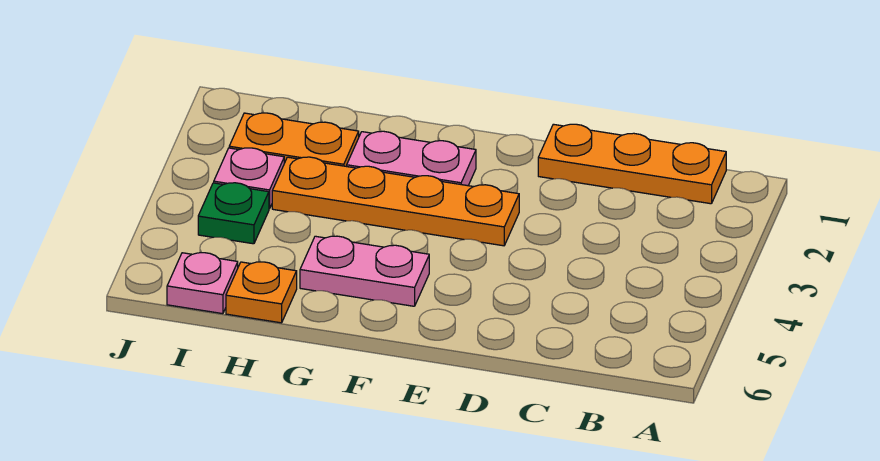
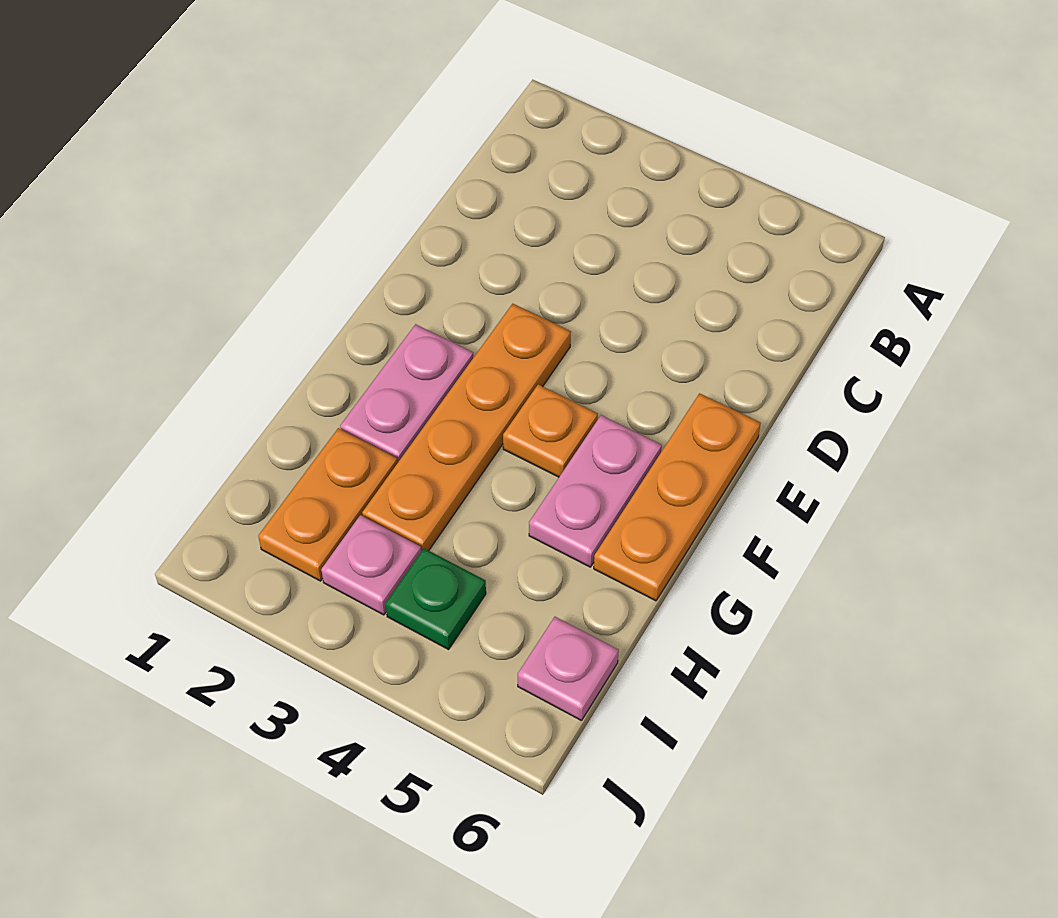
orange 1x3 plate [538,124,726,204] -> orange 1x3 plate moved to [594,393,761,601]
orange 1x1 plate [226,262,297,323] -> orange 1x1 plate moved to [503,384,598,477]

